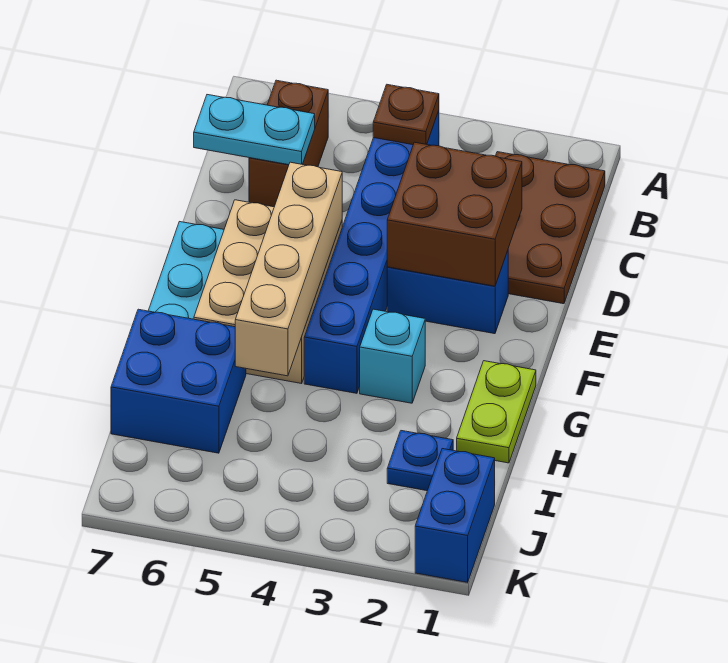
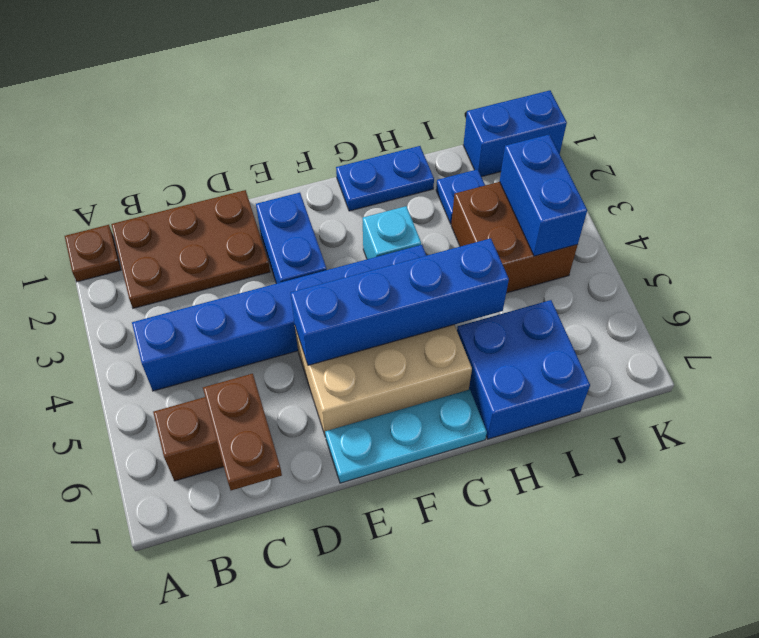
brown 1x1 plate [373,85,439,145] -> brown 1x1 plate moved to [65,225,121,282]
cyan 1x2 plate [194,95,315,165] -> brown 1x2 plate [203,374,282,490]
brown 2x2 brick [387,142,522,286] -> brown 2x2 brick moved to [451,182,577,293]
tan 1x4 brick [235,162,342,376] -> blue 1x4 brick [290,238,509,365]
lime 1x2 plate [457,361,536,463] -> blue 1x2 plate [336,146,434,211]
none -> blue 1x2 brick [500,134,587,256]

